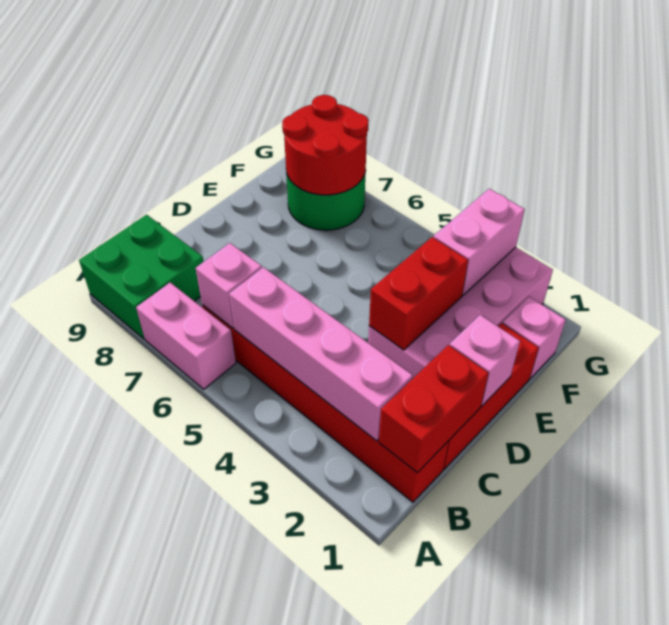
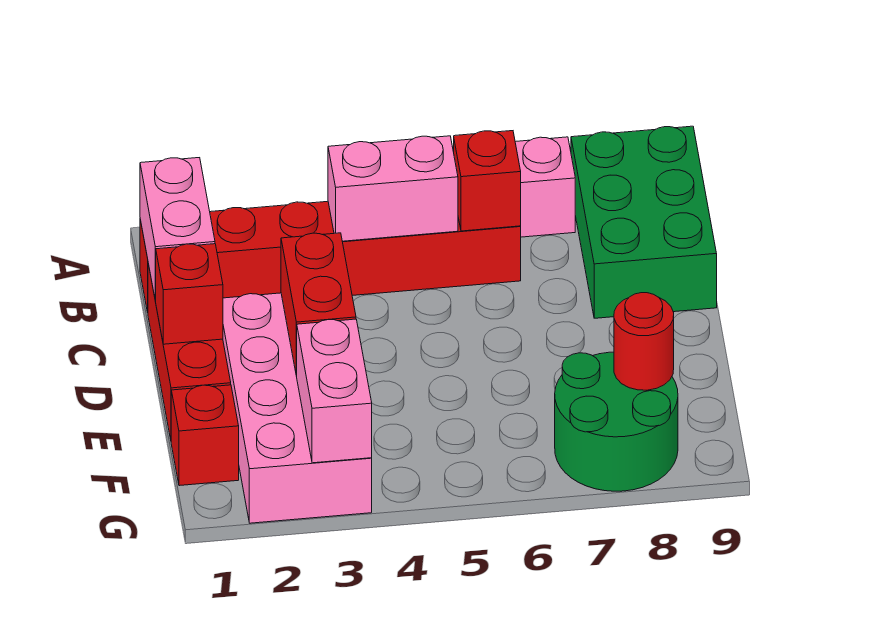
green 2x2 brick [79,215,204,339] -> green 2x3 brick [571,126,717,318]
red 1x2 brick [379,345,489,473] -> pink 1x2 brick [140,158,215,301]
pink 1x4 brick [229,267,413,441] -> pink 1x2 brick [328,136,458,241]
pink 1x1 brick [196,243,262,328] -> red 1x1 brick [454,131,521,231]
pink 1x1 brick [450,315,520,406] -> red 1x1 brick [155,244,223,344]
pink 1x1 brick [502,296,566,379] -> red 1x1 brick [171,385,239,486]
red 2x2 round brick [282,95,369,195] -> red 1x1 round brick [614,293,674,390]

